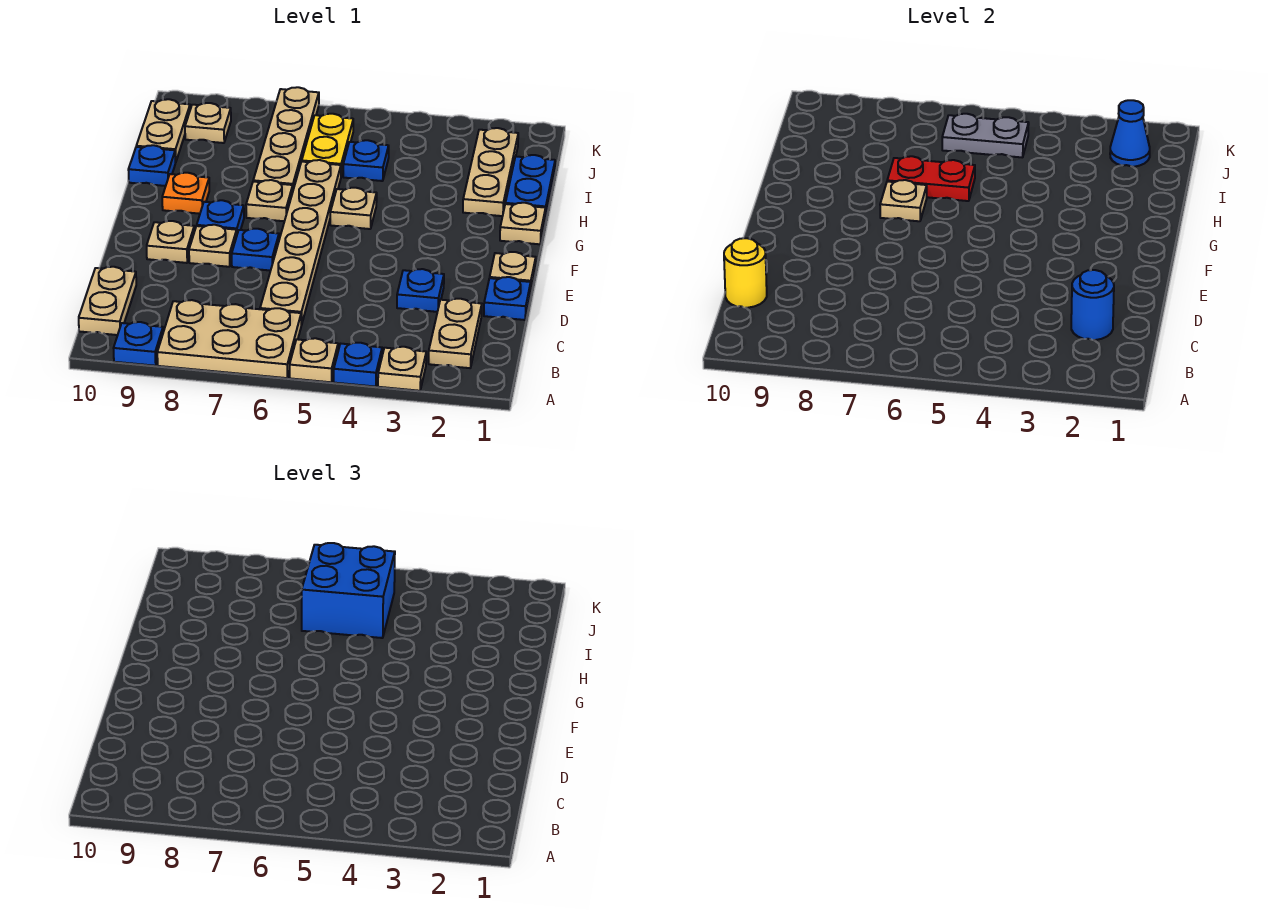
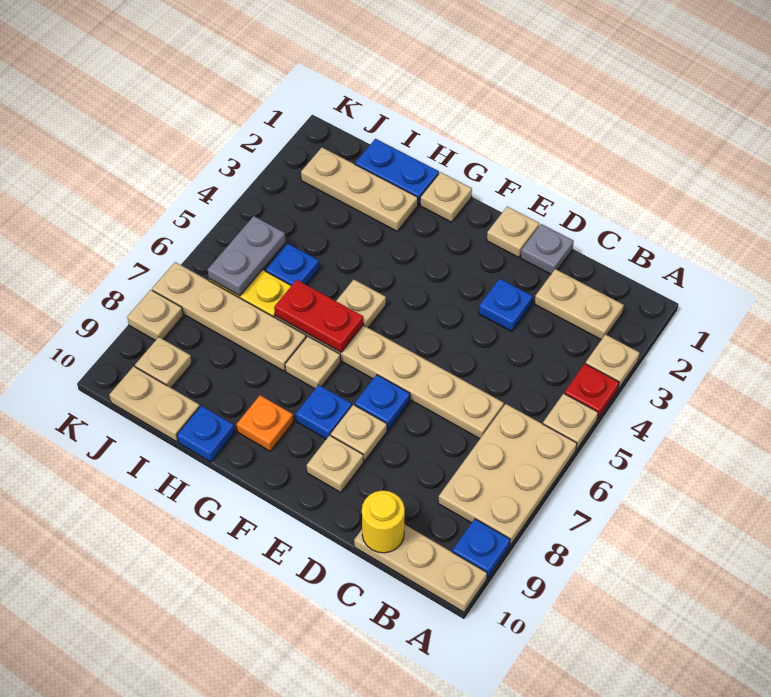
blue 1x1 plate [334,343,382,387] -> red 1x1 plate [564,364,619,419]
tan 1x2 plate [79,267,136,335] -> tan 1x3 plate [354,524,487,612]
blue 1x1 round brick [1071,270,1114,340] -> none
blue 1x1 plate [484,277,531,320] -> grey 1x1 plate [521,224,574,274]
tan 1x1 plate [880,180,927,221] -> tan 1x1 plate moved to [127,290,183,341]
red 1x2 plate [887,156,975,201] -> red 1x2 plate turned to [274,280,363,352]
blue 2x2 brick [302,543,395,638] -> none
blue 1x1 cone [1110,100,1150,167] -> none

